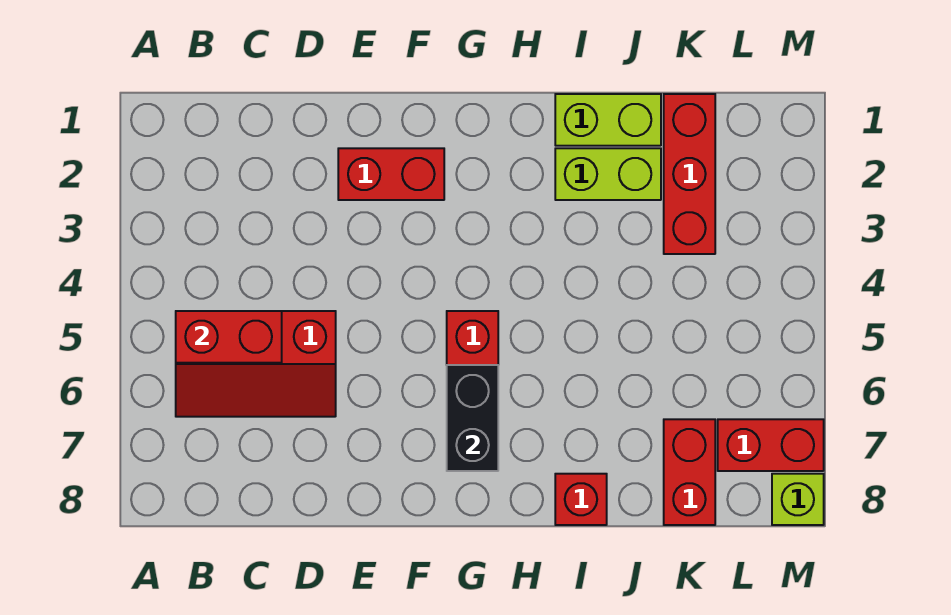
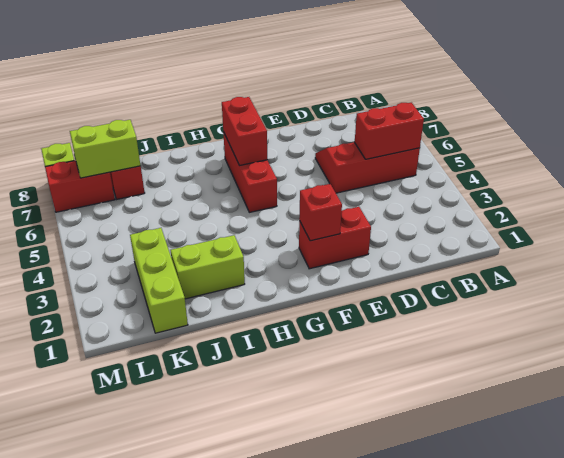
black 1x2 brick [447,365,498,471] -> red 1x2 brick [222,97,267,166]
lime 1x2 brick [555,94,661,146] -> lime 1x2 brick moved to [70,120,141,178]
red 1x1 brick [555,474,607,525] -> red 1x1 brick moved to [299,184,342,241]
red 1x3 brick [664,94,715,254] -> lime 1x3 brick [130,228,188,333]

